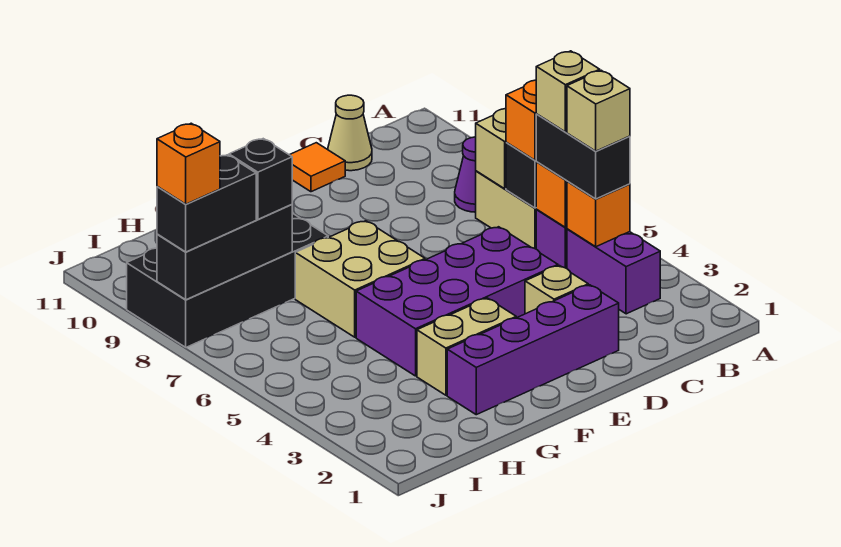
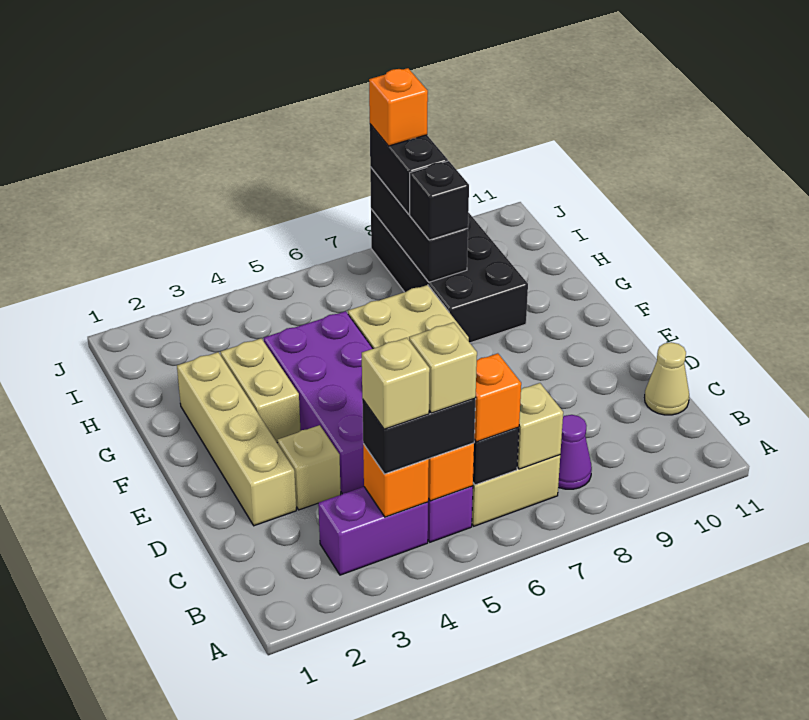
purple 1x4 brick [447,285,619,415] -> tan 1x4 brick [177,352,296,526]
orange 1x1 tile [290,143,345,192] -> none

